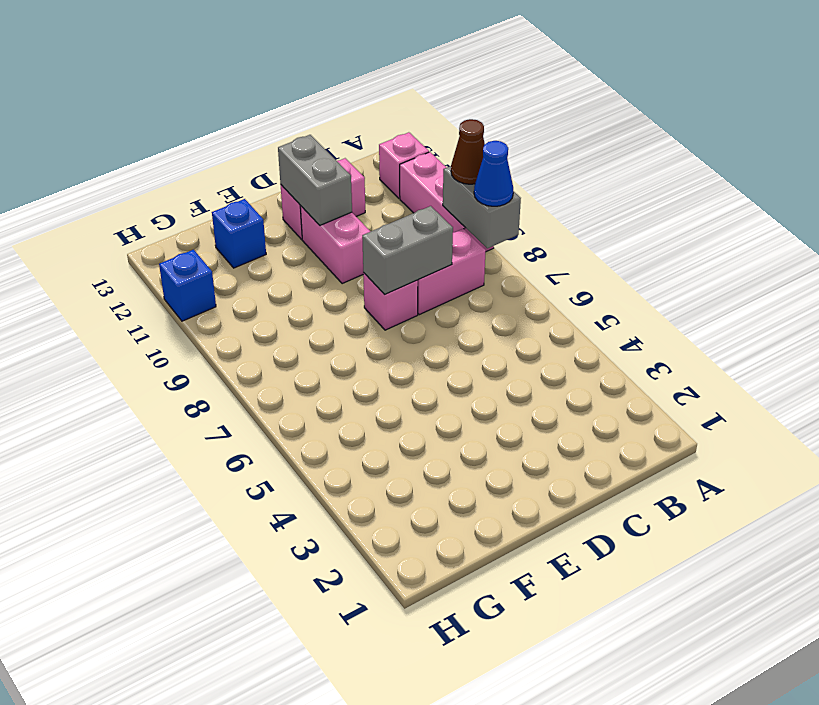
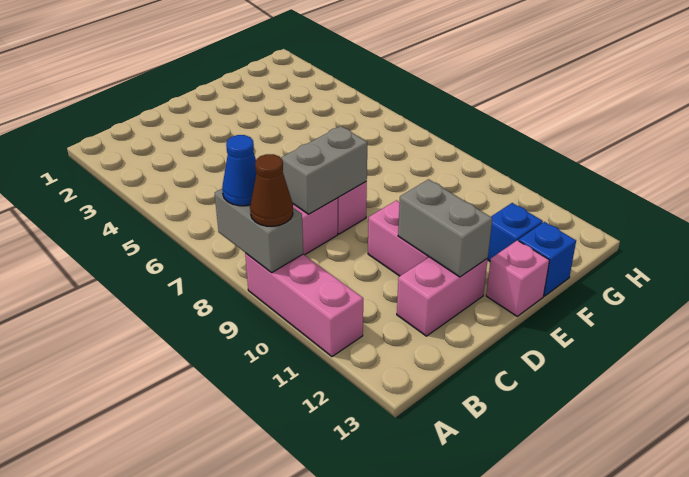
pink 1x1 brick [379,132,429,198] -> pink 1x1 brick moved to [486,240,549,316]
blue 1x1 brick [159,250,216,321] -> blue 1x1 brick moved to [519,222,576,296]

